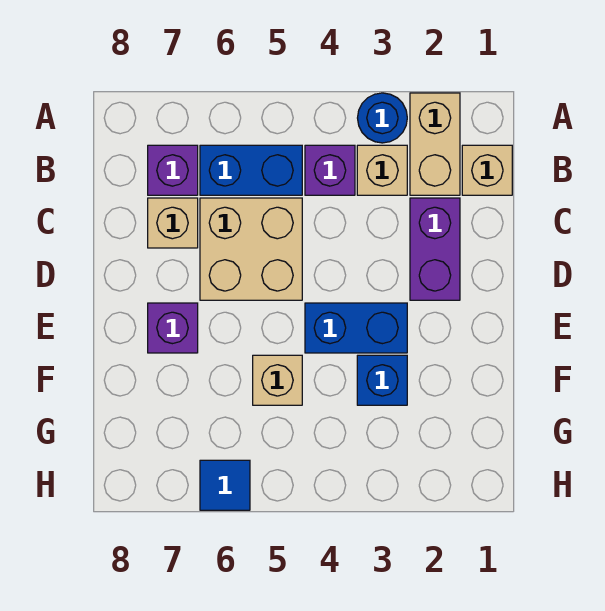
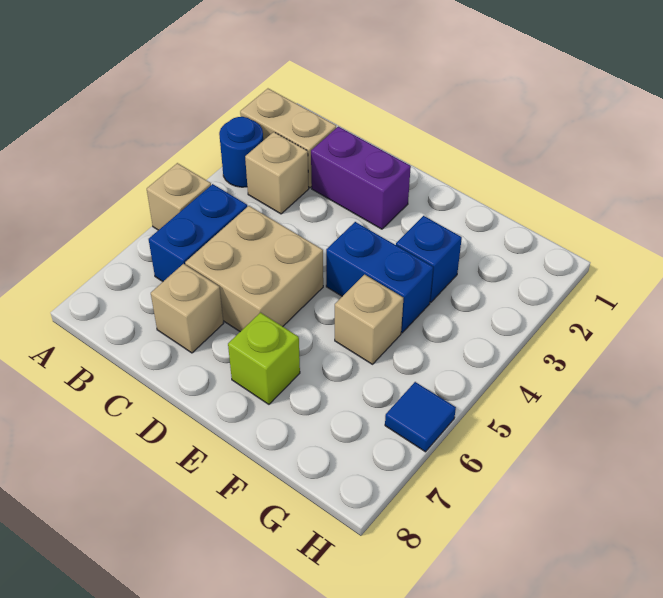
tan 1x1 brick [462,145,512,195] -> tan 1x1 brick moved to [147,163,211,230]
purple 1x1 brick [305,145,355,195] -> none
purple 1x1 brick [148,145,198,195] -> none
blue 1x2 brick [305,303,407,353] -> blue 1x2 brick turned to [326,222,433,333]
purple 1x1 brick [148,303,198,353] -> lime 1x1 brick [228,312,300,404]

